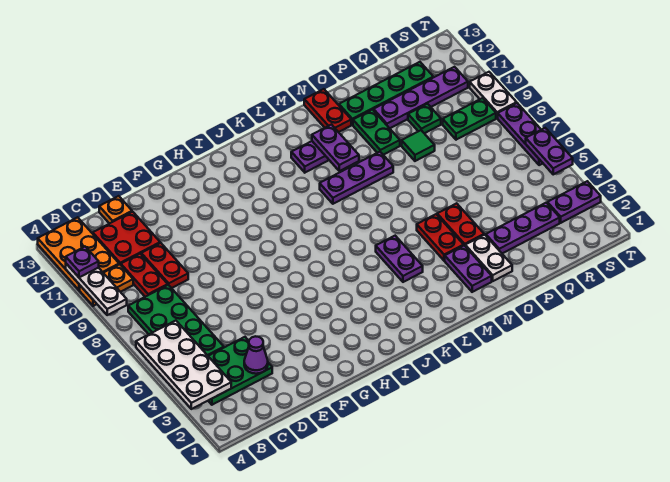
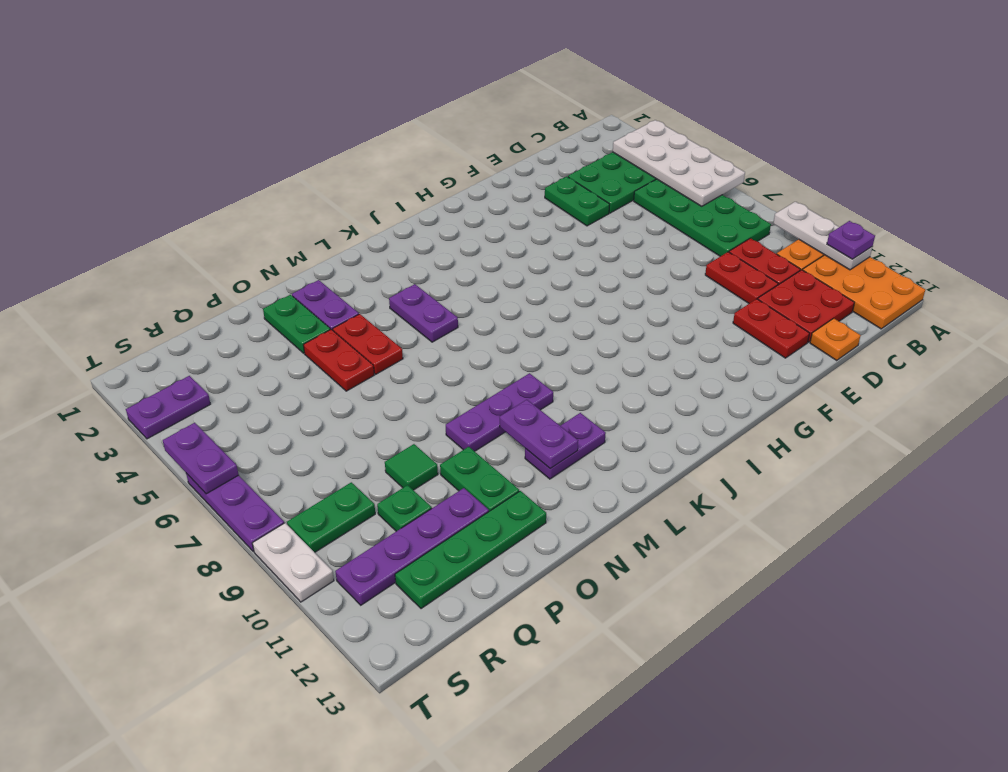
purple 1x1 cone [244,336,268,374] -> none
none -> green 1x2 plate [545,177,610,226]
red 1x2 plate [304,89,351,132] -> red 1x2 plate moved to [733,299,810,358]
white 1x2 plate [465,235,512,281] -> green 1x2 plate [263,295,330,353]
purple 1x3 plate [486,203,560,253] -> none

